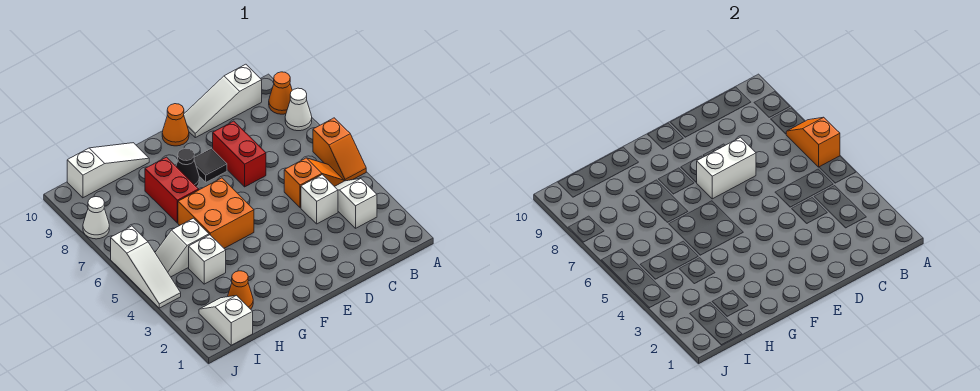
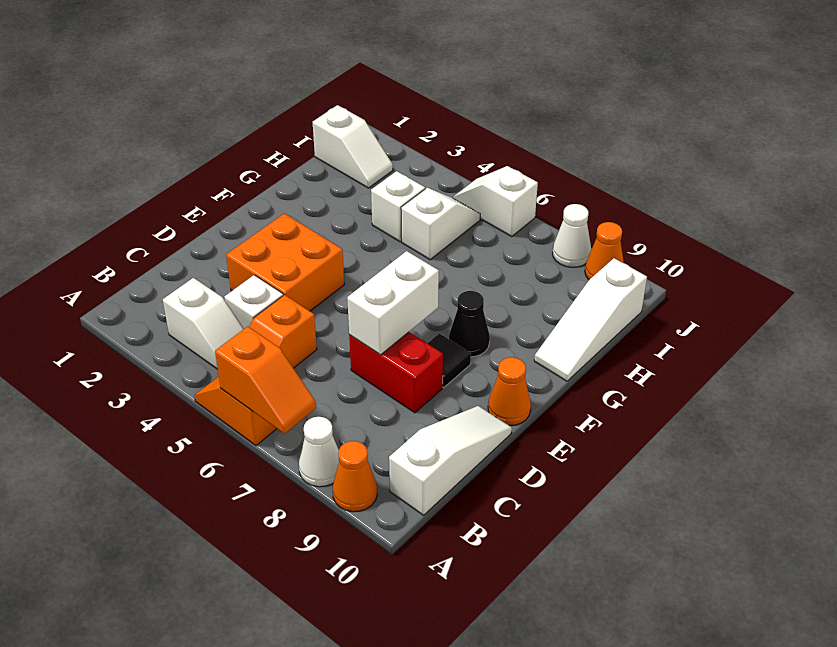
orange 2x2 brick [178,178,254,248] -> orange 2x2 brick moved to [226,213,344,311]
red 1x2 brick [145,157,199,223] -> none
orange 1x1 cone [228,271,253,309] -> orange 1x1 cone moved to [585,222,624,280]
white 1x3 slope [111,226,181,308] -> white 1x2 slope [453,166,538,237]

